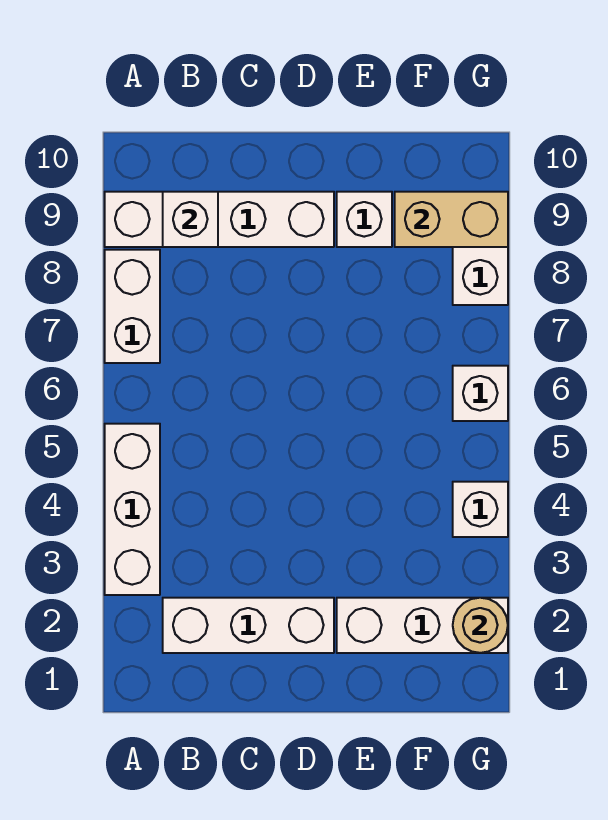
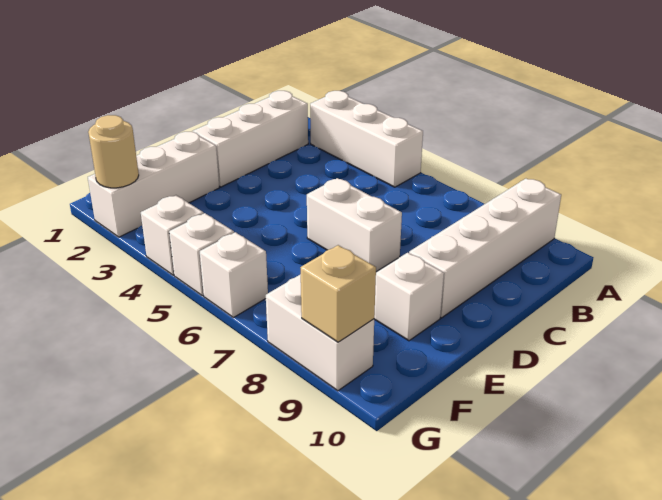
white 1x2 brick [105,250,160,363] -> white 1x2 brick moved to [307,178,402,272]
white 1x1 brick [163,192,218,247] -> white 1x1 brick moved to [169,213,234,296]
tan 1x2 brick [395,192,508,247] -> tan 1x1 brick [300,245,376,342]

